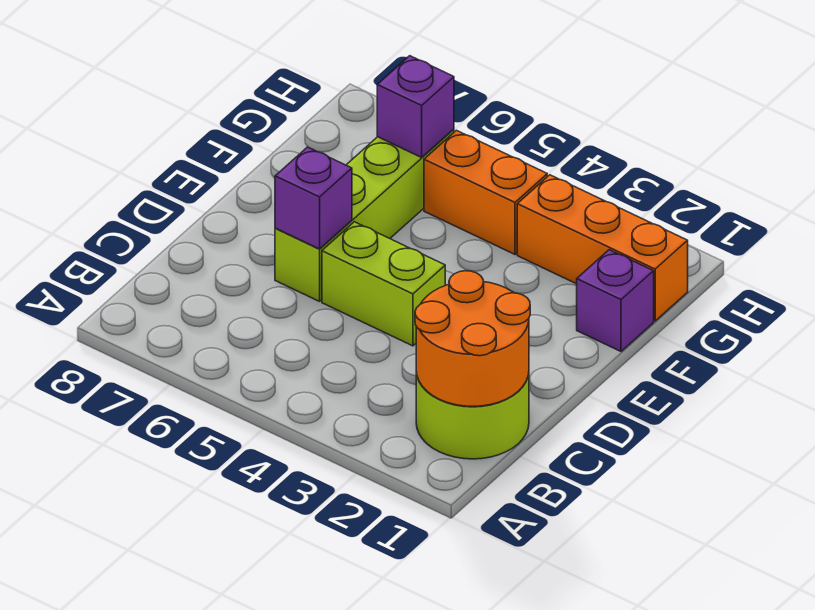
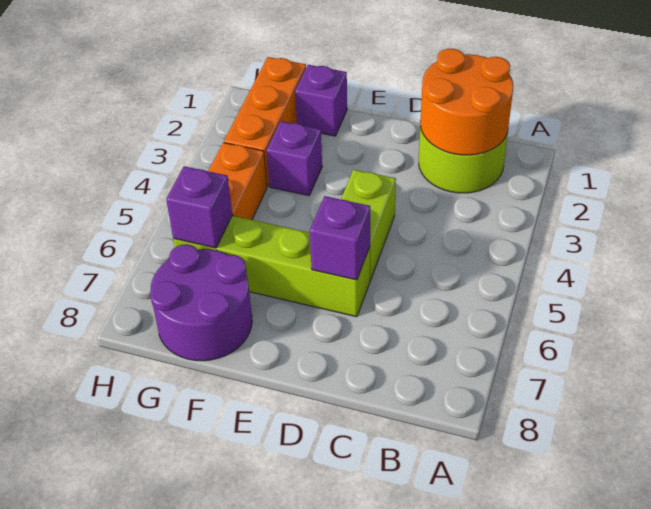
none -> purple 1x1 brick [267,121,322,196]
none -> purple 2x2 round brick [150,244,252,361]

